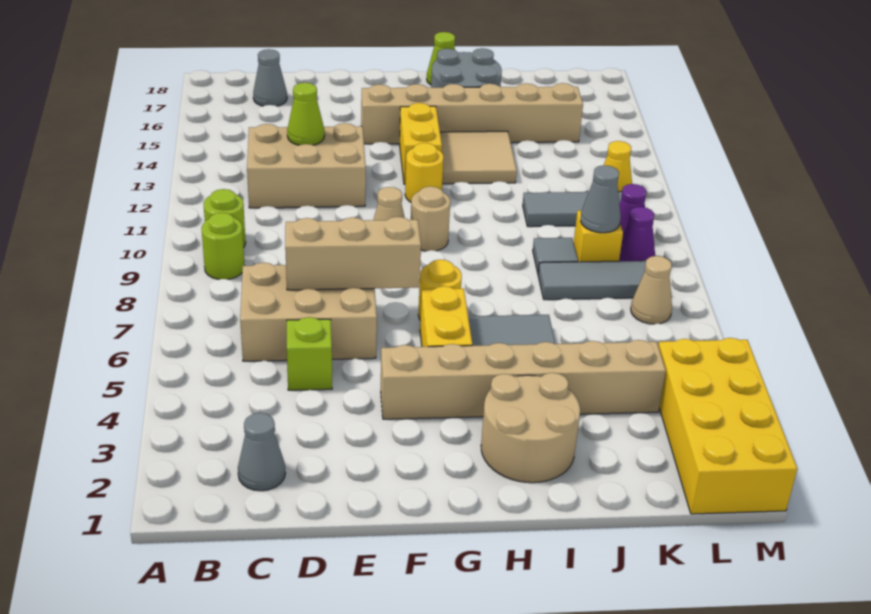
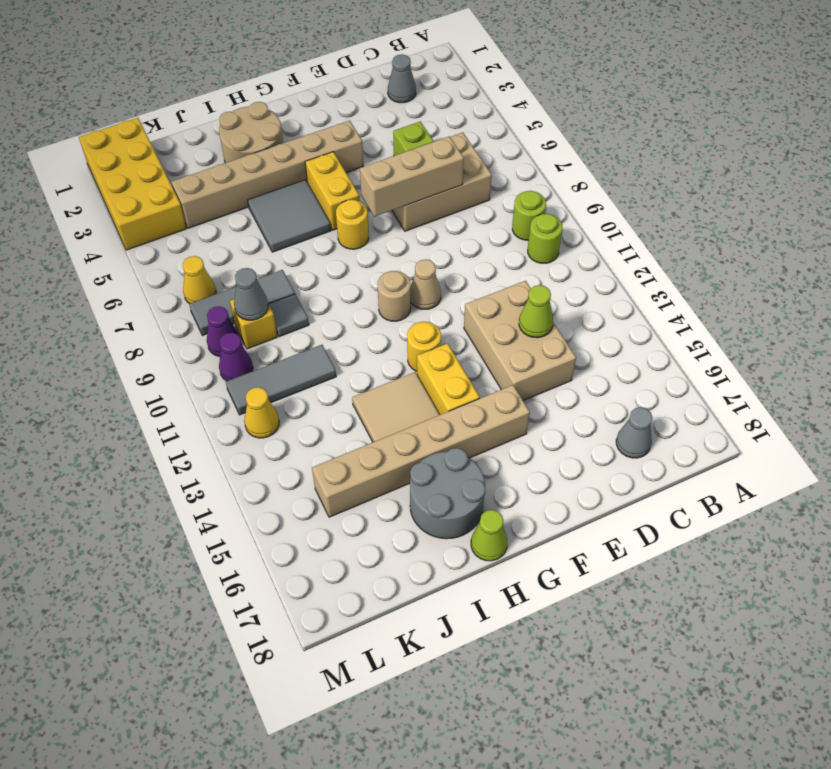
tan 2x3 brick [247,123,366,208] -> tan 2x3 brick turned to [464,281,576,401]
tan 1x1 cone [631,256,672,324] -> yellow 1x1 cone [183,256,216,304]

